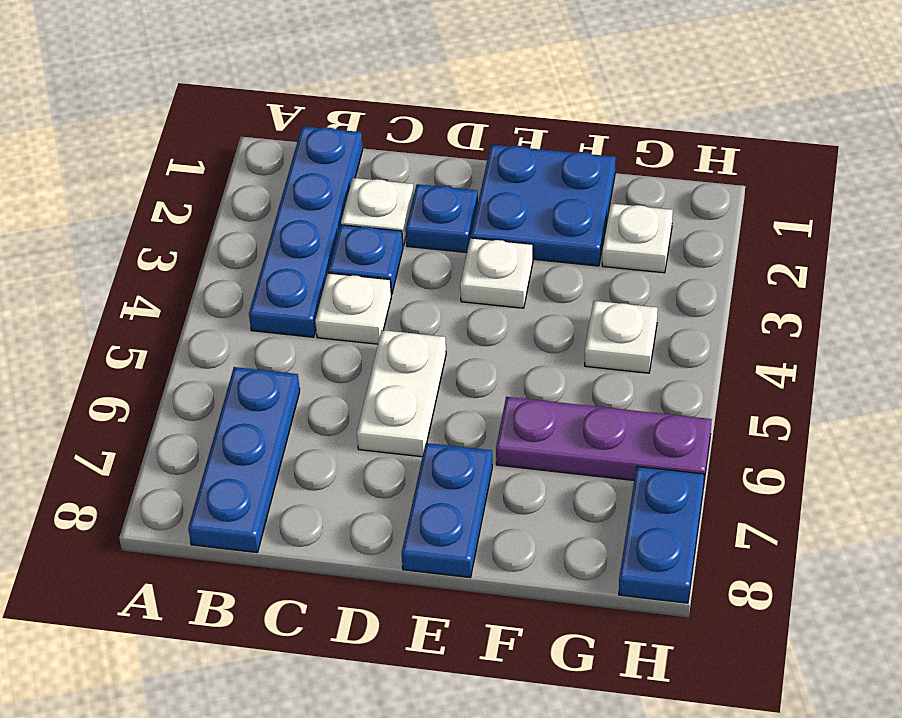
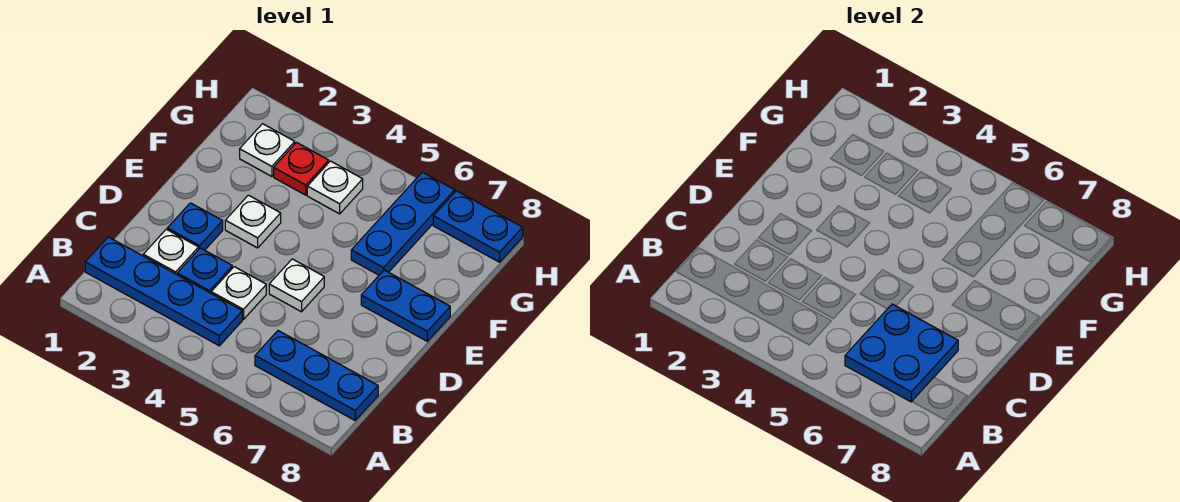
white 1x2 plate [357,330,446,457] -> white 1x1 plate [269,259,324,312]
blue 2x2 plate [471,145,616,266] -> blue 2x2 plate moved to [845,304,958,402]
purple 1x3 plate [496,397,712,487] -> blue 1x3 plate [351,172,455,275]
none -> red 1x1 plate [274,143,329,195]

